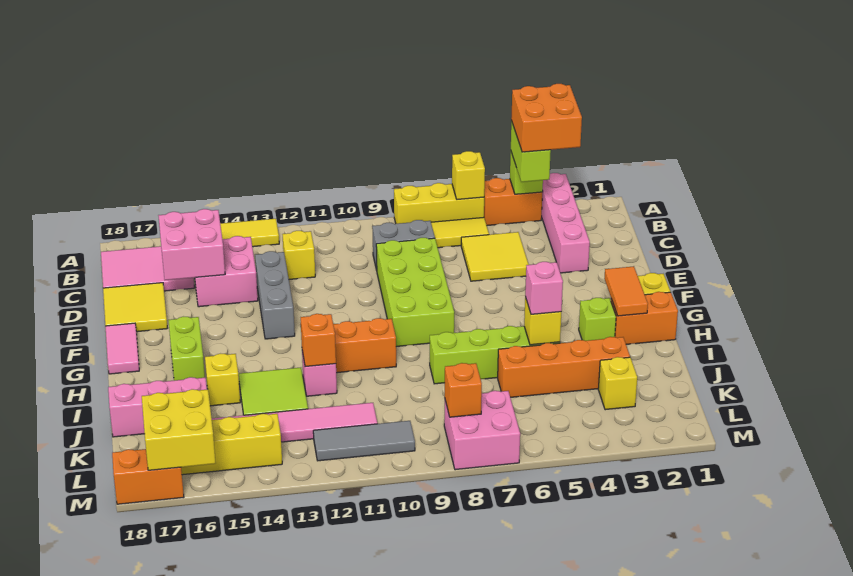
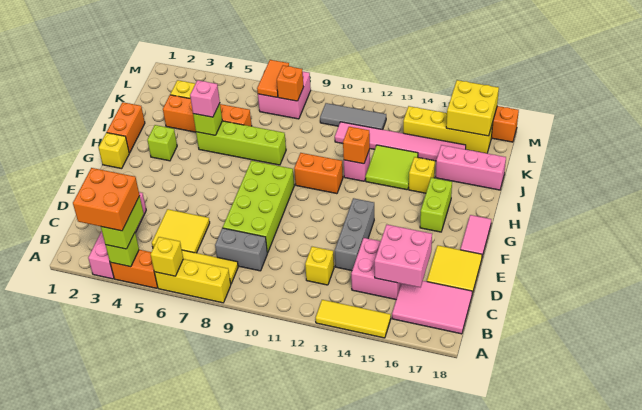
orange 1x2 tile [604,266,648,316] -> orange 1x2 tile moved to [257,60,289,97]
orange 1x2 brick [611,292,678,344] -> orange 1x2 brick turned to [107,102,145,153]
yellow 1x1 brick [524,297,561,345] -> lime 1x1 brick [193,103,222,135]

